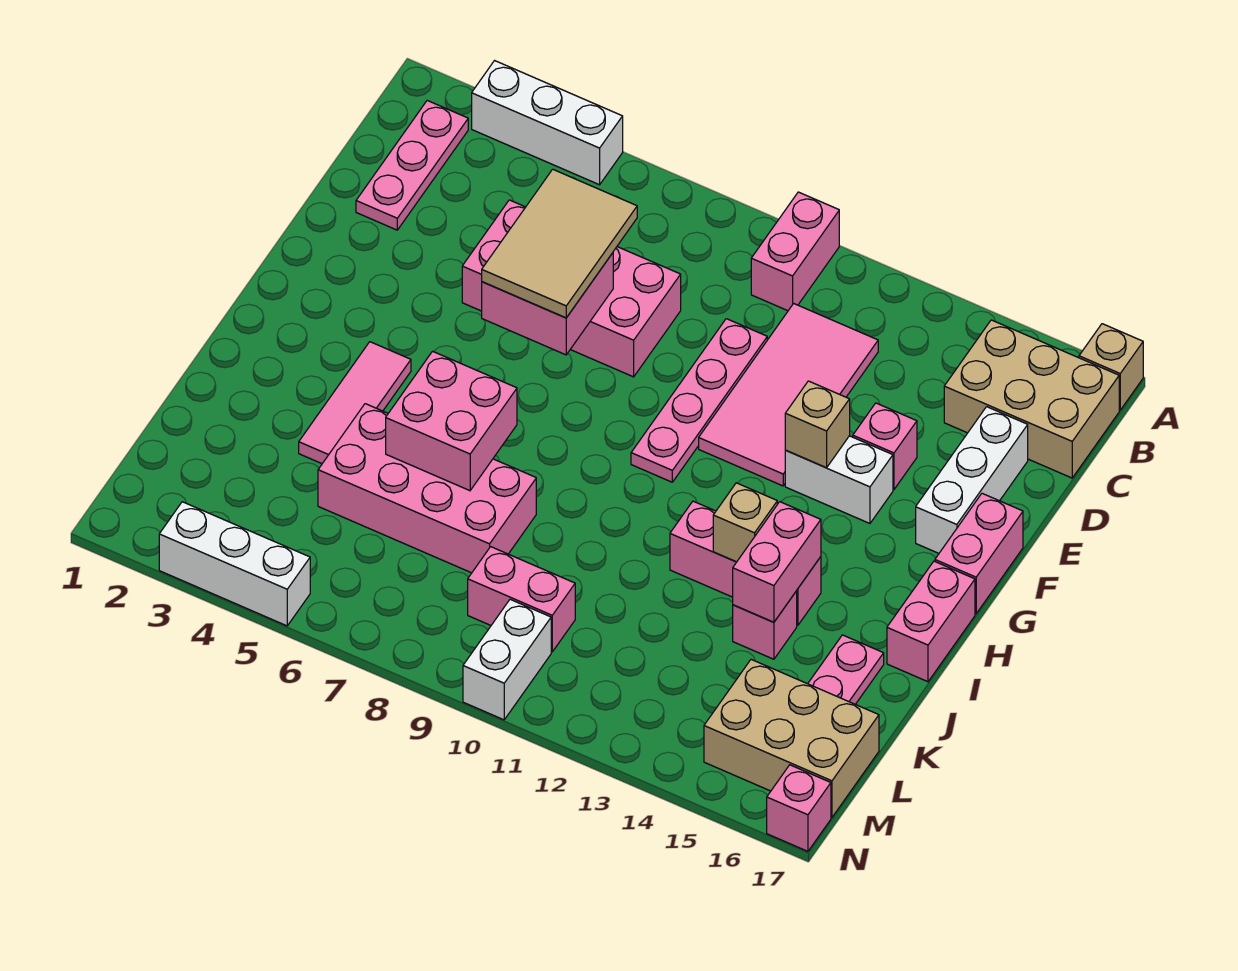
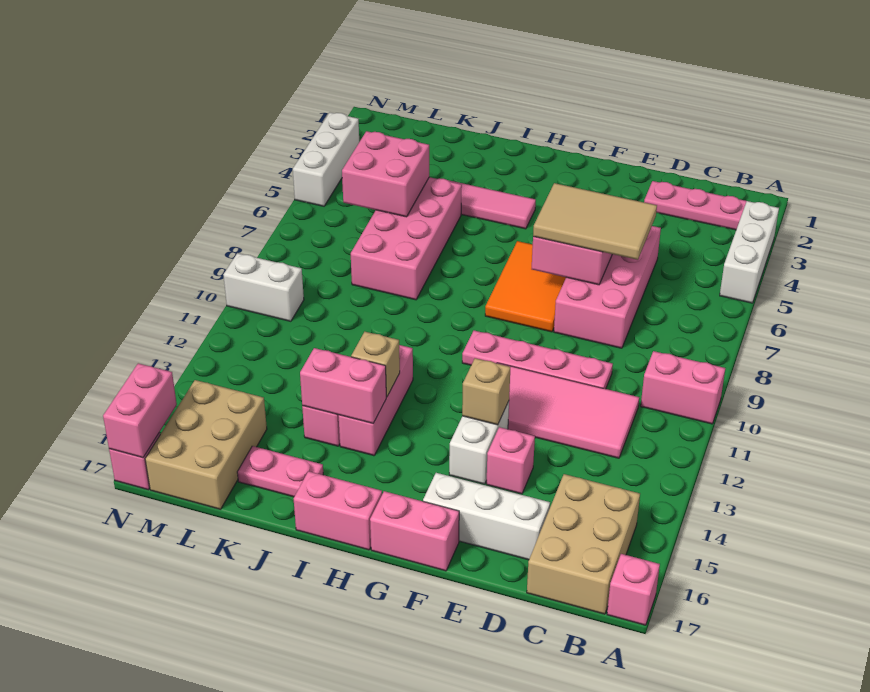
tan 1x1 brick [1079,324,1143,410] -> pink 1x1 brick [607,554,660,625]
none -> orange 2x3 tile [485,241,566,332]
pink 2x2 brick [386,351,517,491] -> pink 2x2 brick moved to [342,131,429,217]
pink 1x2 brick [468,547,575,652] -> pink 1x2 brick moved to [103,363,177,458]

